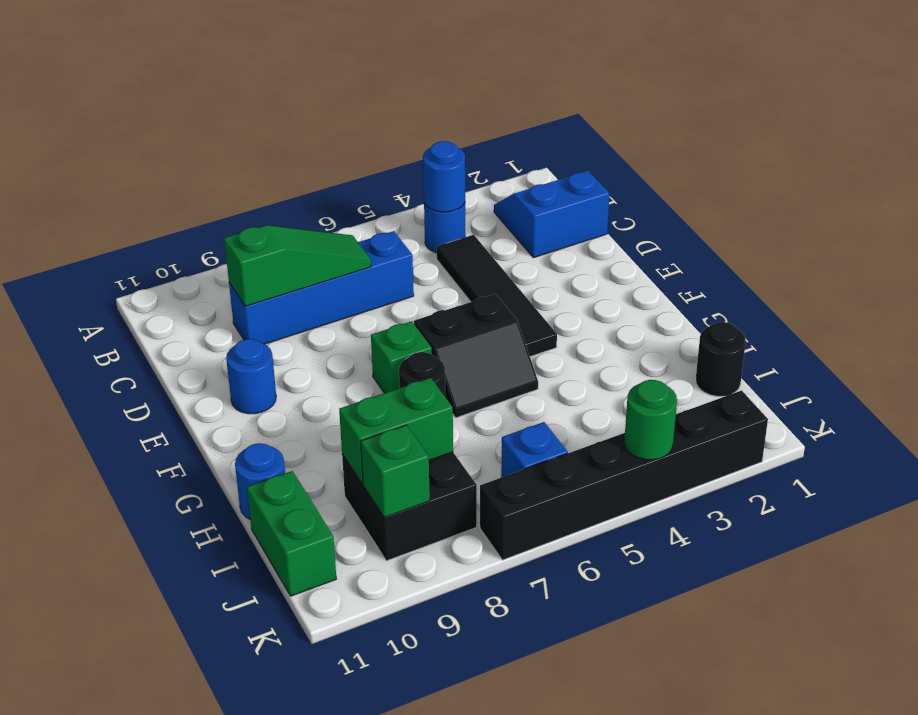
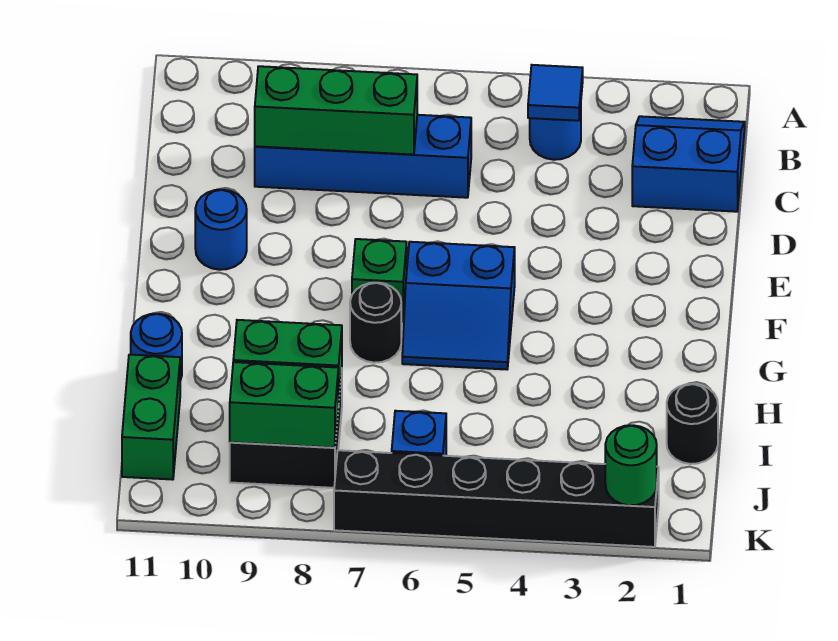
blue 1x1 round brick [423,141,465,212] -> blue 1x1 tile [528,65,583,121]
black 1x4 tile [437,235,557,357] -> none
green 1x3 slope [224,225,371,306] -> green 1x3 brick [255,66,417,155]
black 2x2 slope [414,294,538,418] -> blue 2x2 slope [402,242,515,369]
green 1x1 brick [361,425,430,517] -> green 1x2 brick [230,362,338,448]
green 1x1 round brick [624,380,677,460] -> green 1x1 round brick moved to [605,425,657,505]

